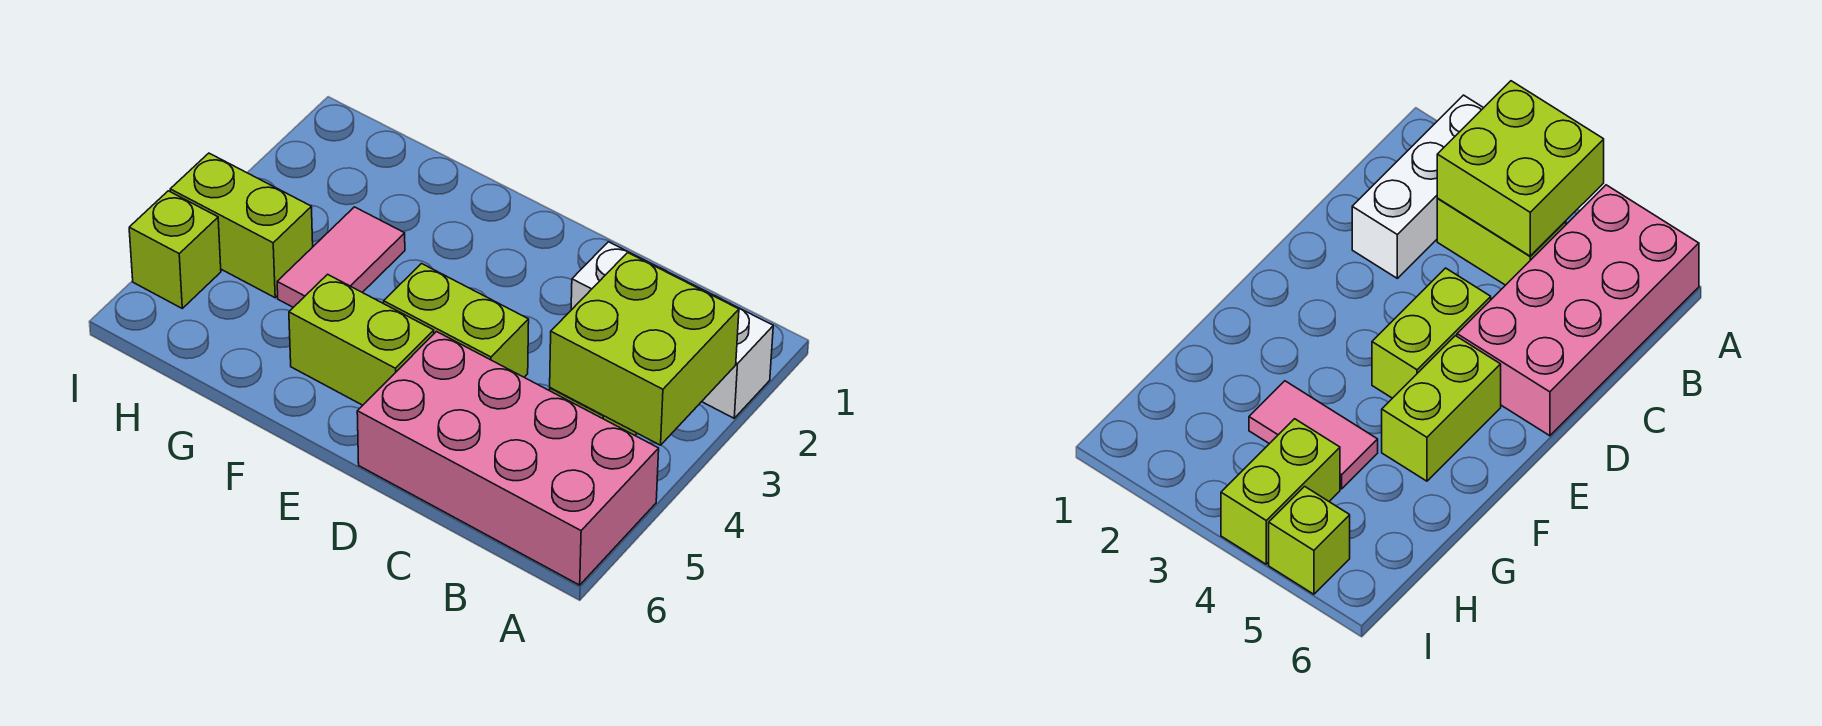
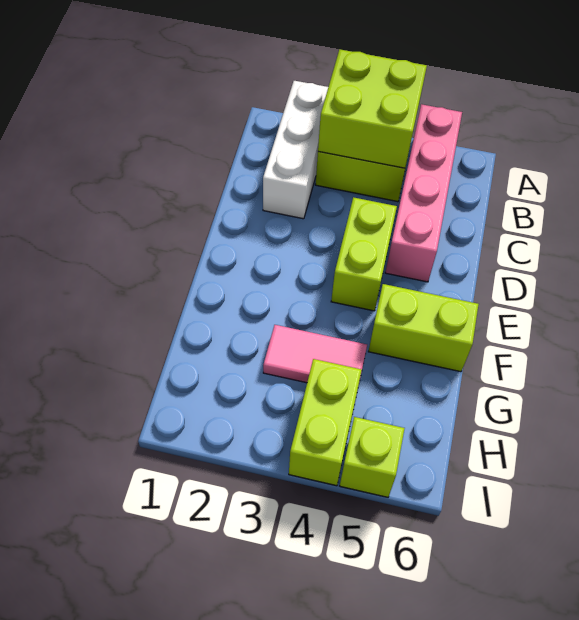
pink 2x4 brick [357,332,659,585] -> pink 1x4 brick [385,104,462,282]
lime 1x2 brick [289,274,434,405] -> lime 1x2 brick turned to [368,284,479,372]

